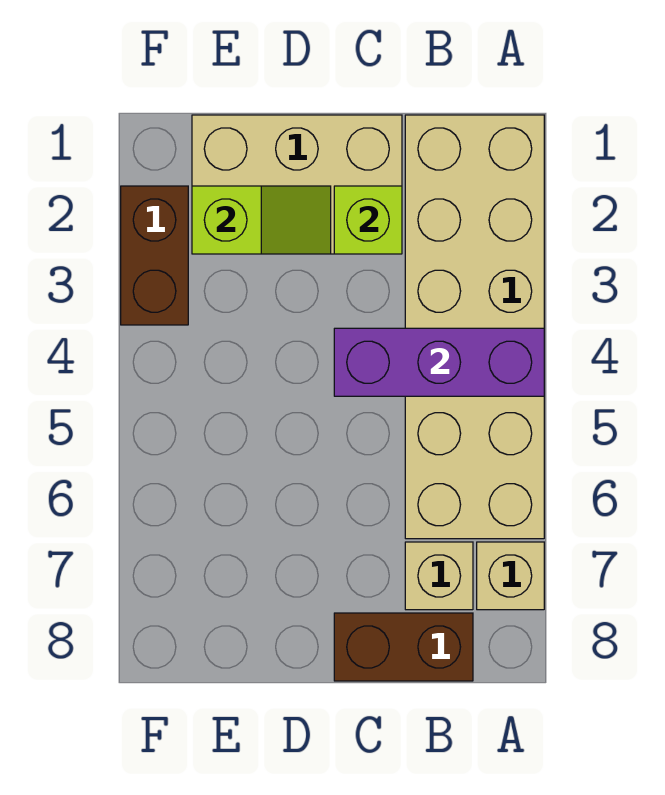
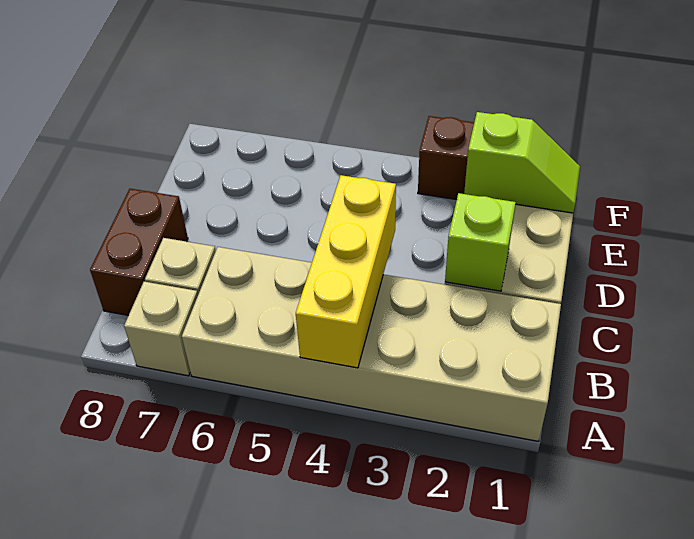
purple 1x3 brick [334,328,544,396] -> yellow 1x3 brick [296,175,396,368]
lime 1x2 slope [192,186,331,254] -> lime 1x2 slope turned to [464,112,580,213]

